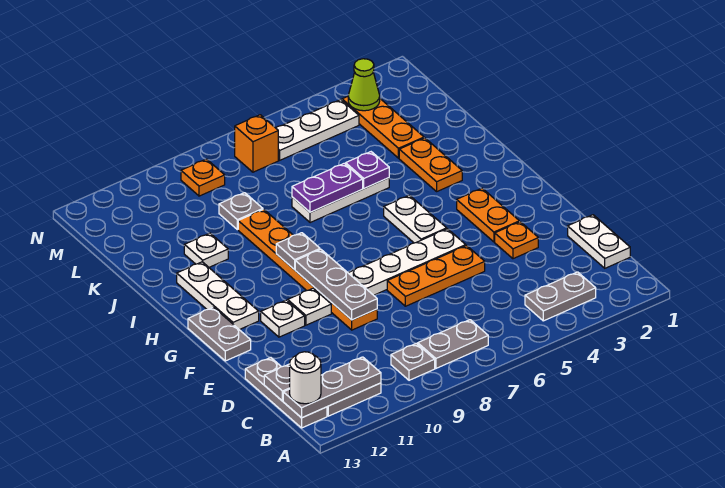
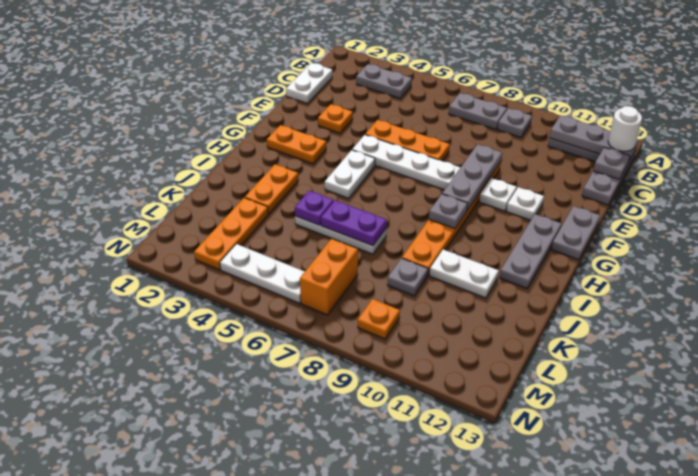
orange 1x2 plate [457,188,519,242] -> orange 1x2 plate turned to [267,125,326,164]
white 1x3 plate [177,262,259,330] -> grey 1x3 plate [500,214,562,288]
white 1x1 plate [184,233,228,267] -> white 1x2 plate [430,250,499,298]
lime 1x1 cone [348,59,380,111] -> none
orange 1x1 brick [235,115,278,172] -> orange 1x2 brick [300,238,358,315]

